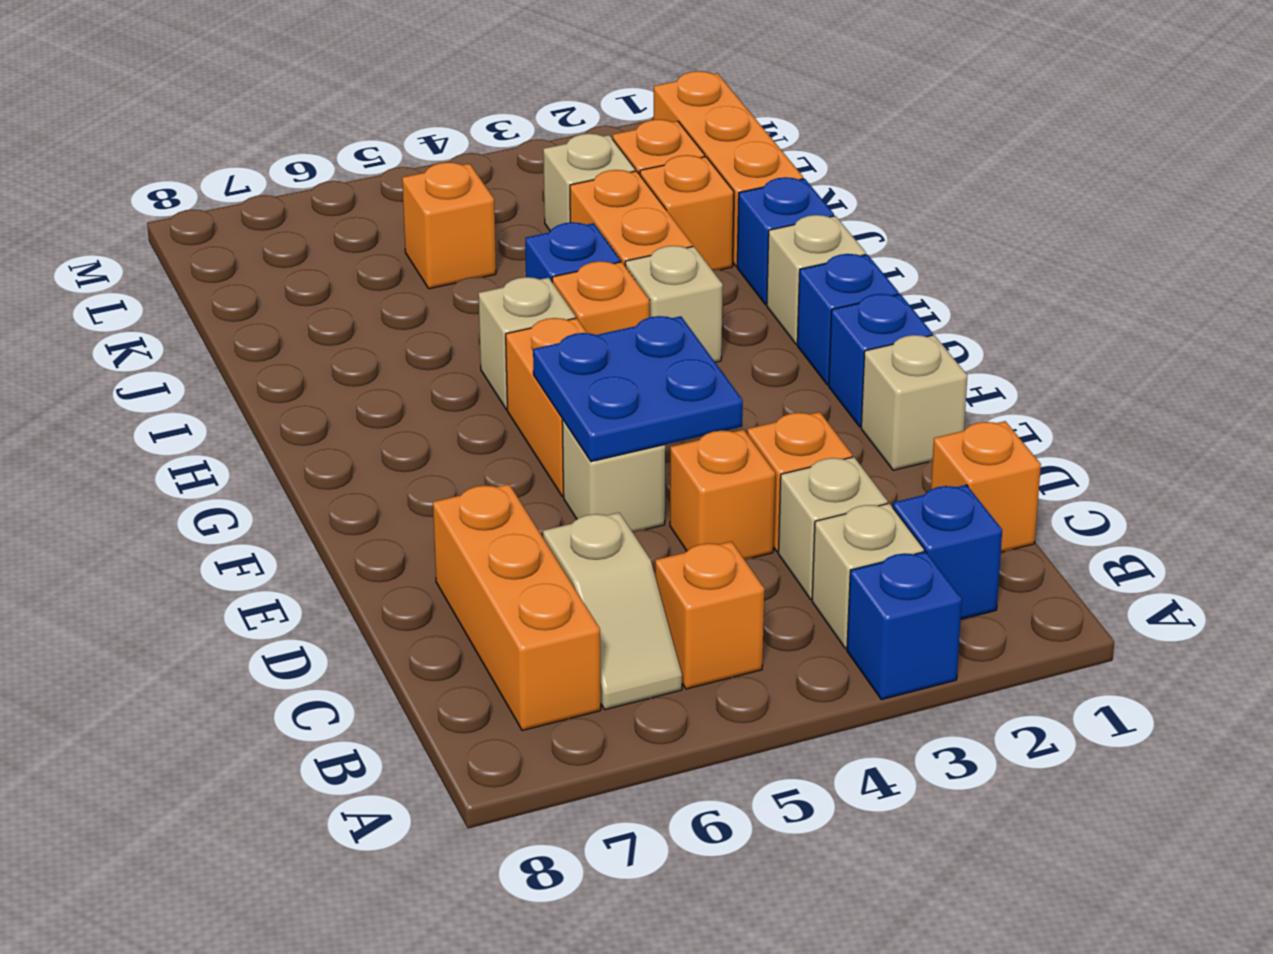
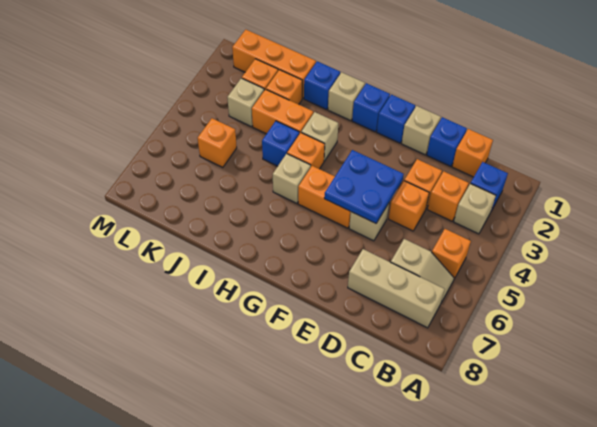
blue 1x1 brick [847,551,962,700] -> blue 1x1 brick moved to [427,117,467,166]
orange 1x3 brick [433,484,601,731] -> tan 1x3 brick [348,249,445,328]
tan 1x1 brick [778,457,888,599] -> orange 1x1 brick [428,171,469,221]

